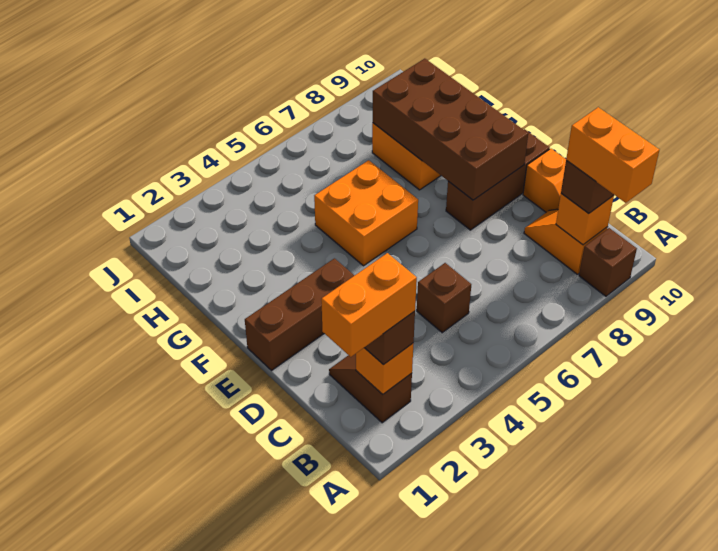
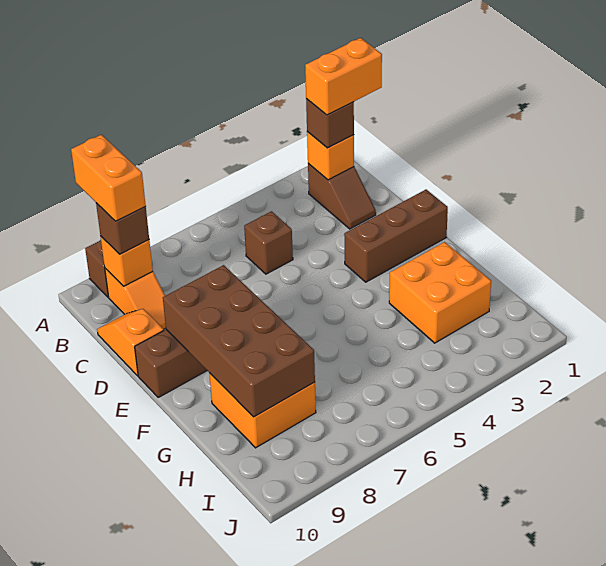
orange 2x2 brick [314,160,418,266] -> orange 2x2 brick moved to [389,242,491,343]

